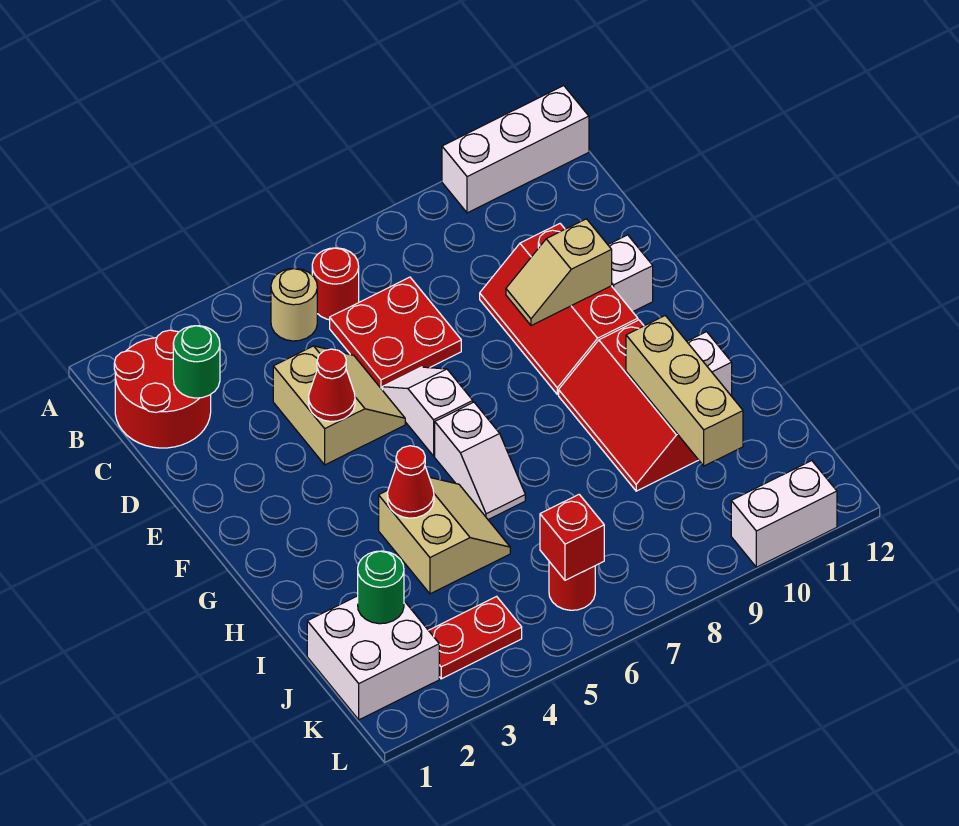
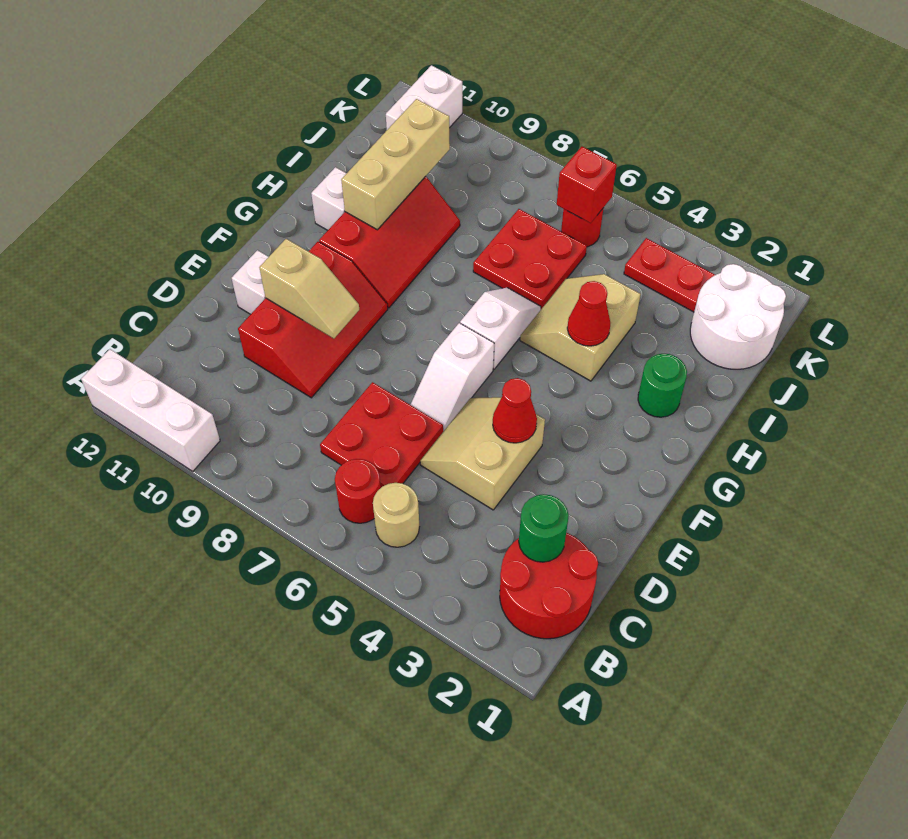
none -> red 2x2 plate [473,209,587,309]
white 2x2 brick [307,596,439,720] -> white 2x2 round brick [690,264,786,369]
green 1x1 round brick [358,551,404,624] -> green 1x1 round brick moved to [638,354,687,417]
white 1x2 brick [731,461,837,567] -> white 1x2 brick turned to [386,65,462,130]

